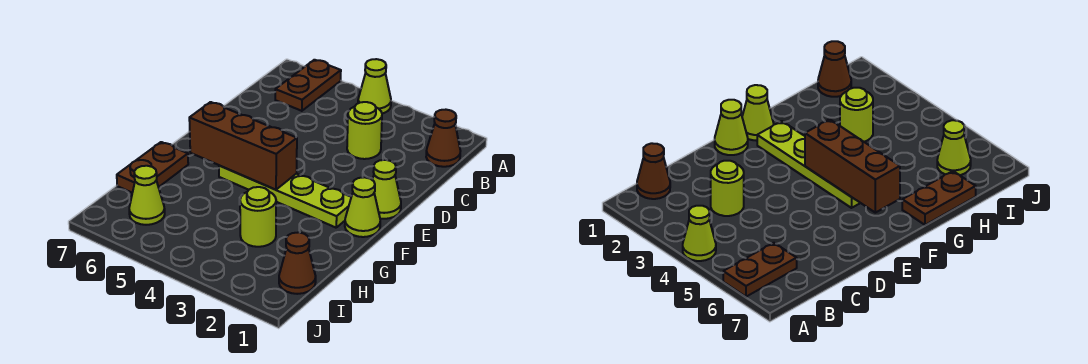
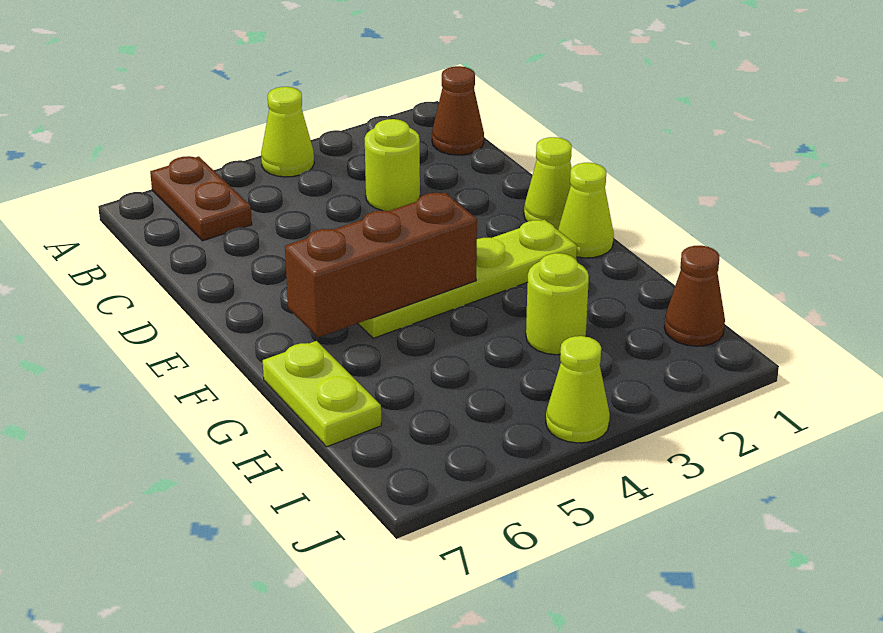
brown 1x2 plate [117,142,188,193] -> lime 1x2 plate [263,341,381,447]
lime 1x1 cone [129,166,165,225] -> lime 1x1 cone moved to [546,336,610,443]

